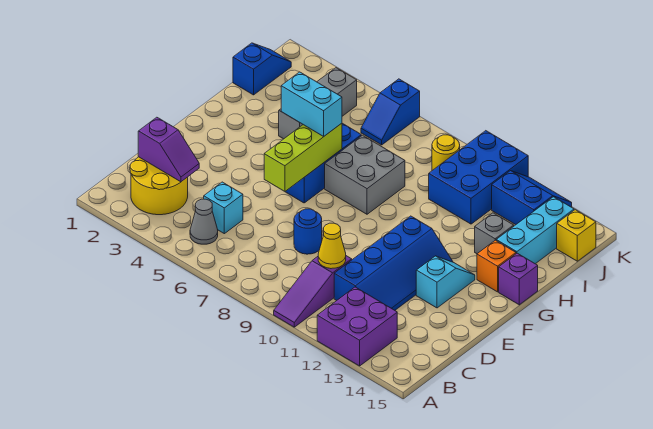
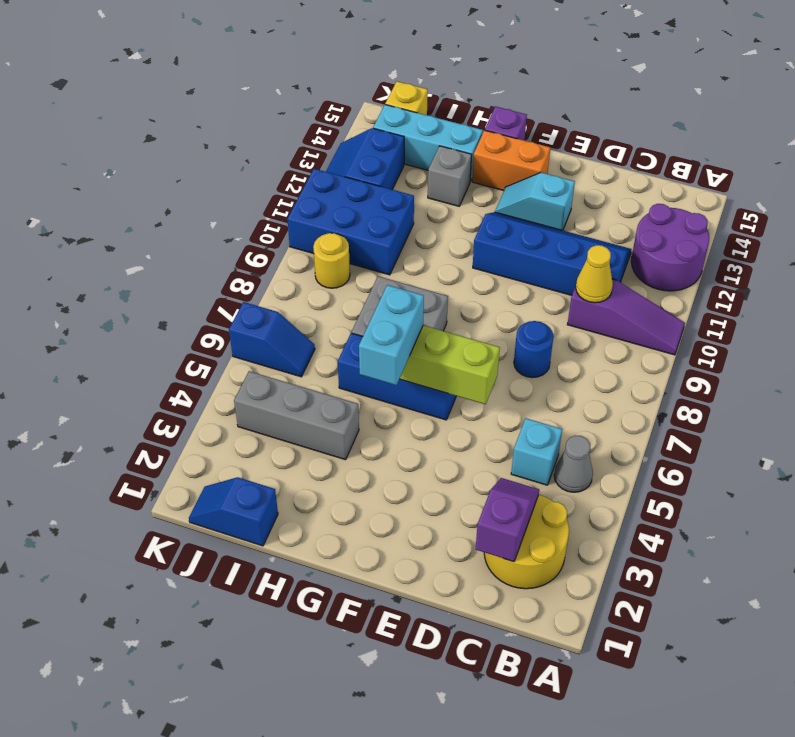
purple 2x2 brick [317,287,397,366] -> purple 2x2 round brick [631,204,709,291]
orange 1x1 brick [477,240,516,292] -> orange 1x2 brick [472,130,550,191]

